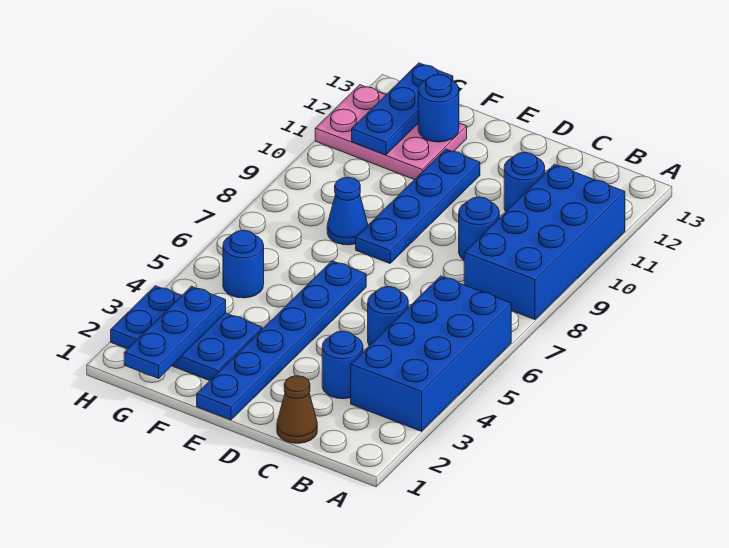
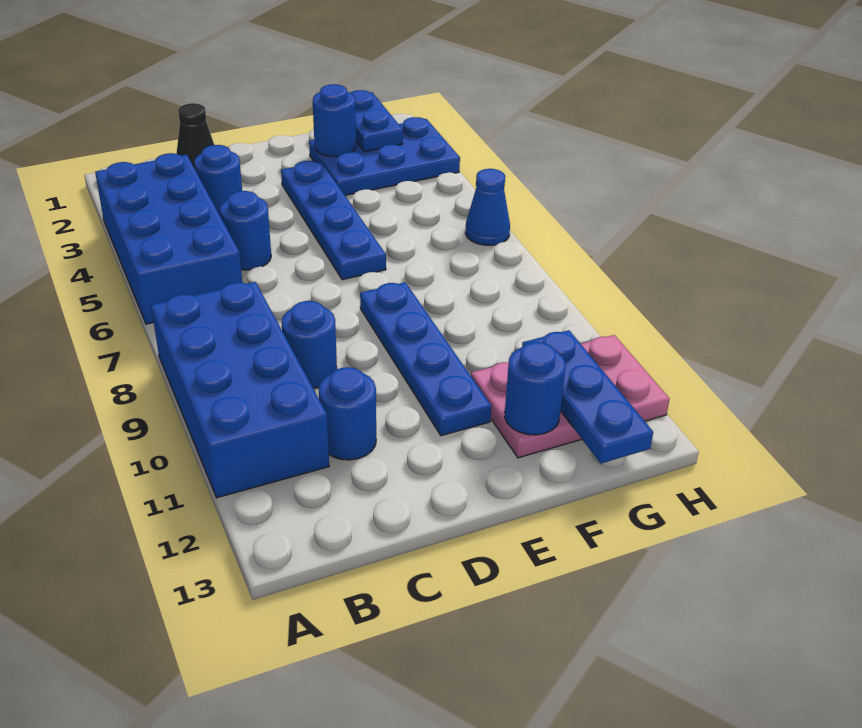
brown 1x1 cone [277,376,317,443] -> black 1x1 cone [176,103,214,169]
blue 1x6 plate [197,261,366,420] -> blue 1x4 plate [281,161,386,280]
blue 1x1 cone [327,177,368,245] -> blue 1x1 cone moved to [465,169,510,245]
blue 1x3 plate [124,286,226,378] -> blue 1x2 plate [350,90,403,152]
blue 1x1 round brick [223,230,264,298] -> blue 1x1 round brick moved to [313,84,356,157]

